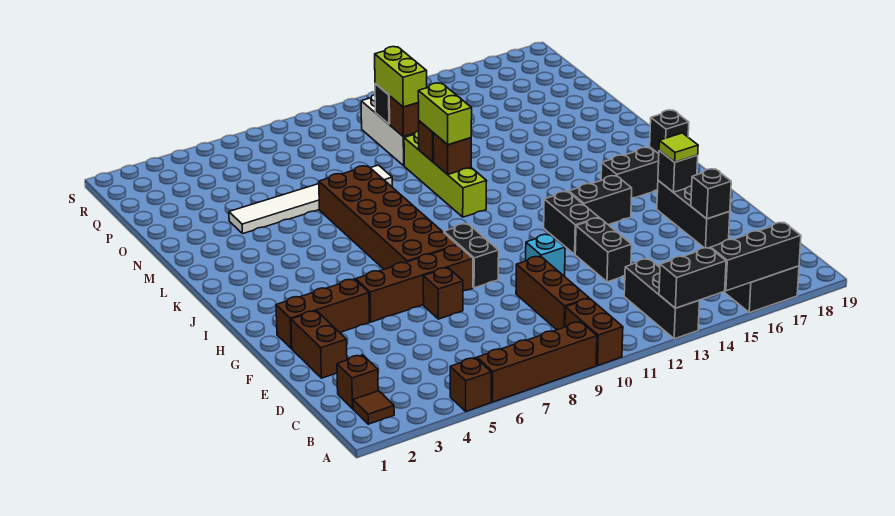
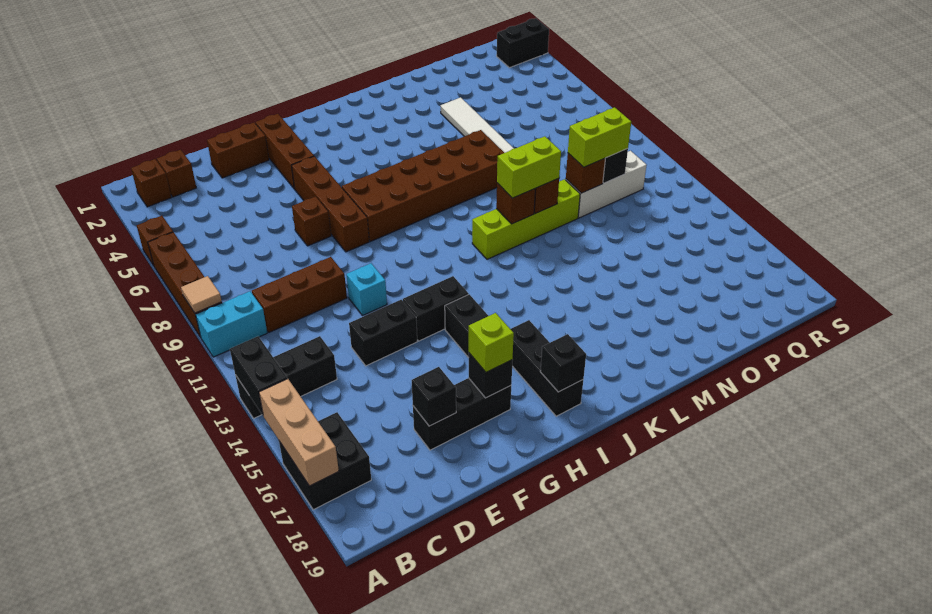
none -> tan 1x1 tile [181,276,222,313]
brown 1x2 brick [565,299,623,366] -> cyan 1x2 brick [196,291,267,357]
black 1x3 brick [711,223,801,291] -> tan 1x3 brick [259,379,339,486]
brown 1x1 tile [353,391,394,424] -> brown 1x1 brick [131,159,171,207]
black 1x2 brick [444,224,499,288] -> black 1x2 brick moved to [497,18,549,68]
lime 1x1 tile [659,133,698,162] -> lime 1x1 brick [469,313,514,372]

